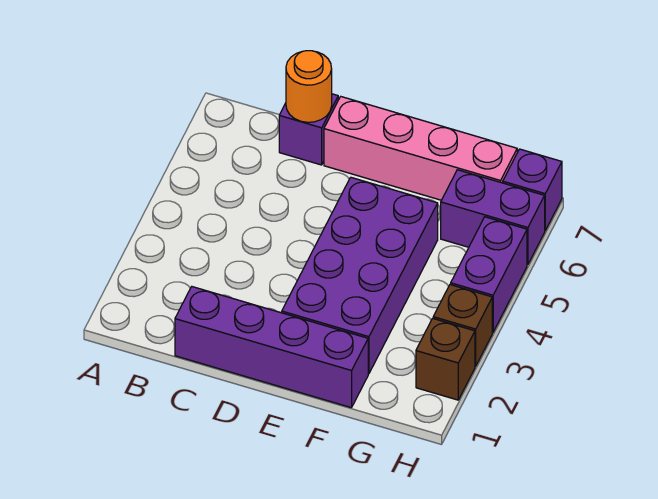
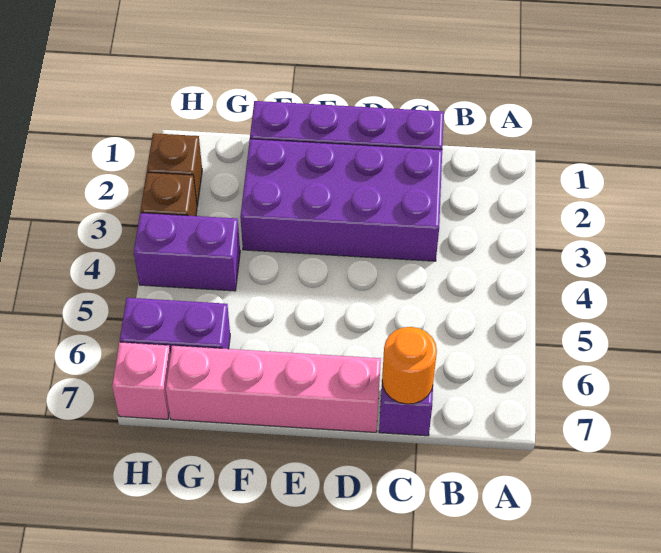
purple 2x4 brick [282,177,438,374] -> purple 2x4 brick turned to [240,139,442,261]
purple 1x2 brick [451,217,527,332] -> purple 1x2 brick turned to [134,213,240,291]
purple 1x1 brick [503,149,562,230] -> pink 1x1 brick [112,342,171,419]

